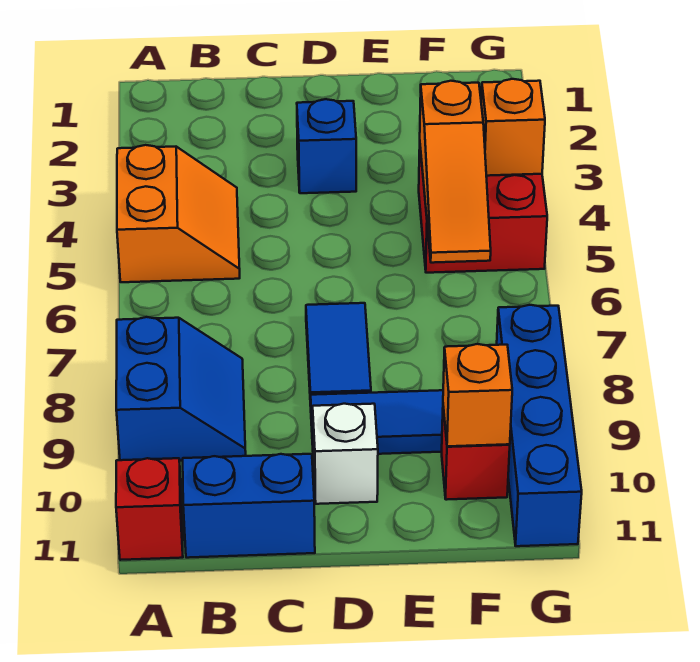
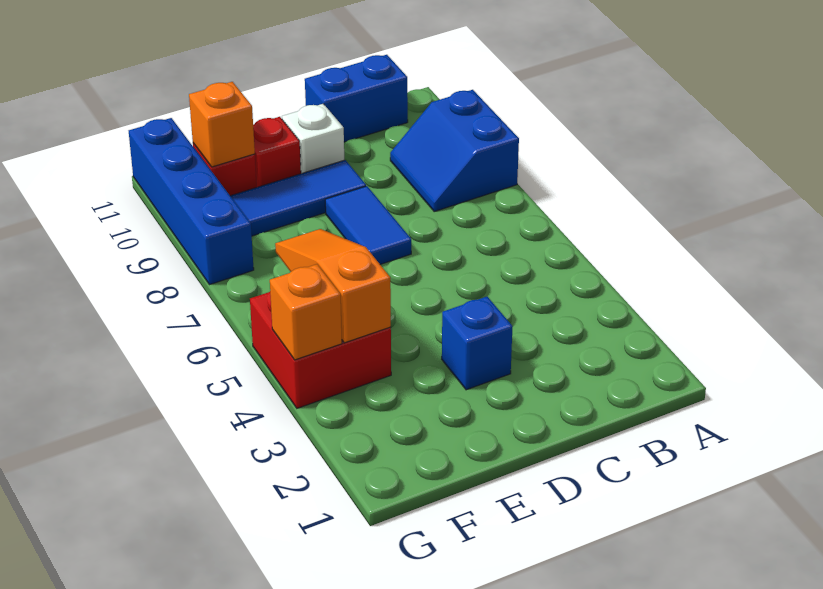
orange 2x2 slope [117,145,240,282] -> none
red 1x1 brick [116,458,183,560] -> red 1x1 brick moved to [253,117,301,187]

